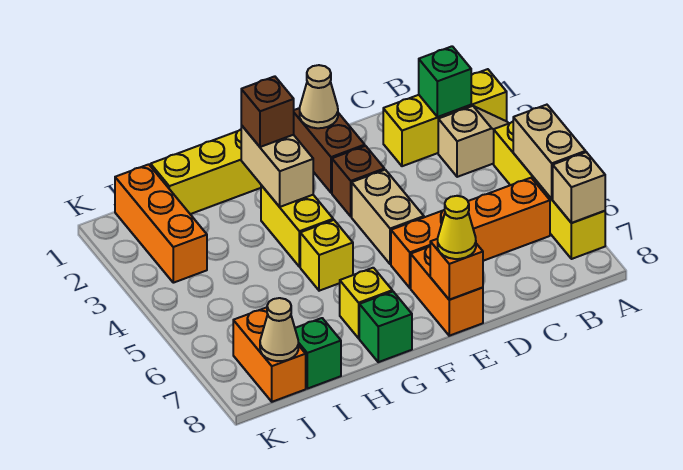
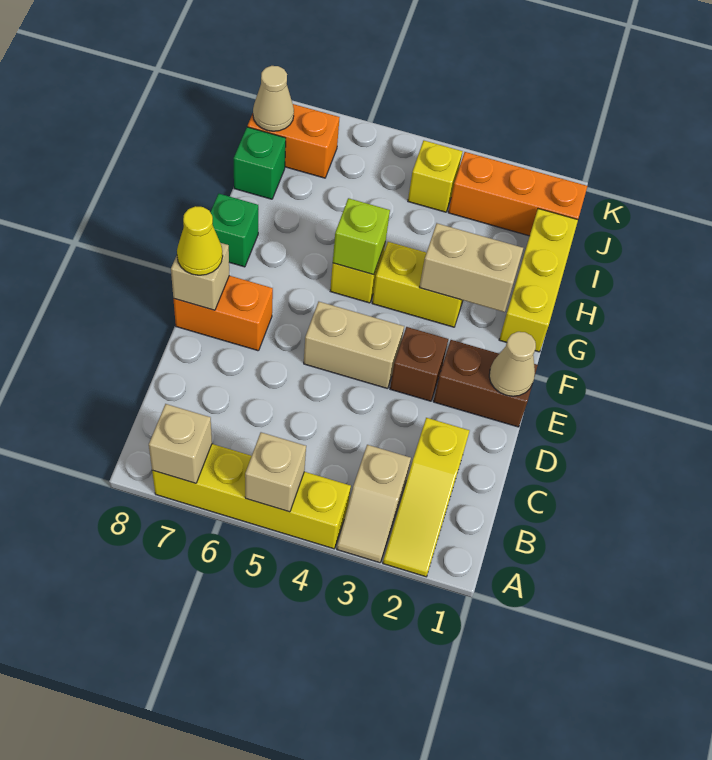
yellow 1x3 brick [383,69,507,166] -> yellow 1x3 slope [383,418,469,577]
tan 1x2 brick [513,105,586,199] -> tan 1x1 brick [245,432,306,512]
green 1x1 brick [419,46,471,117] -> none
orange 1x4 brick [391,178,550,288] -> none
orange 1x1 brick [430,239,483,300] -> tan 1x1 brick [171,243,229,310]
brown 1x1 brick [241,76,294,147] -> none
none -> lime 1x1 brick [333,198,390,275]
yellow 1x1 brick [340,268,392,338] -> yellow 1x1 brick moved to [408,141,463,212]

